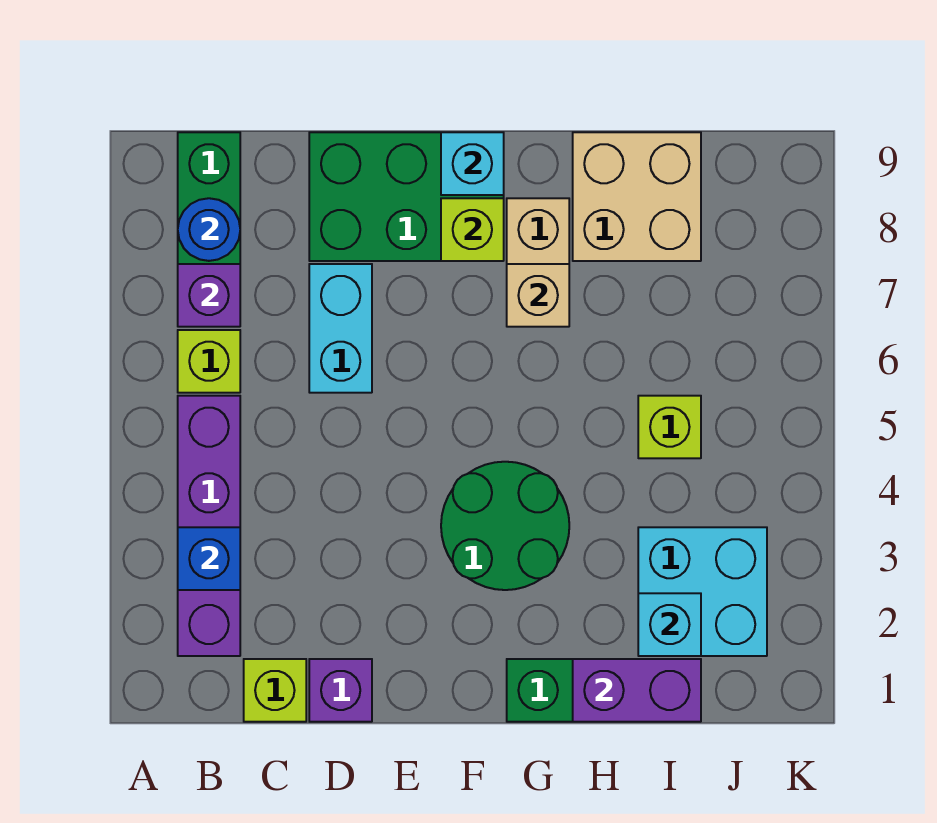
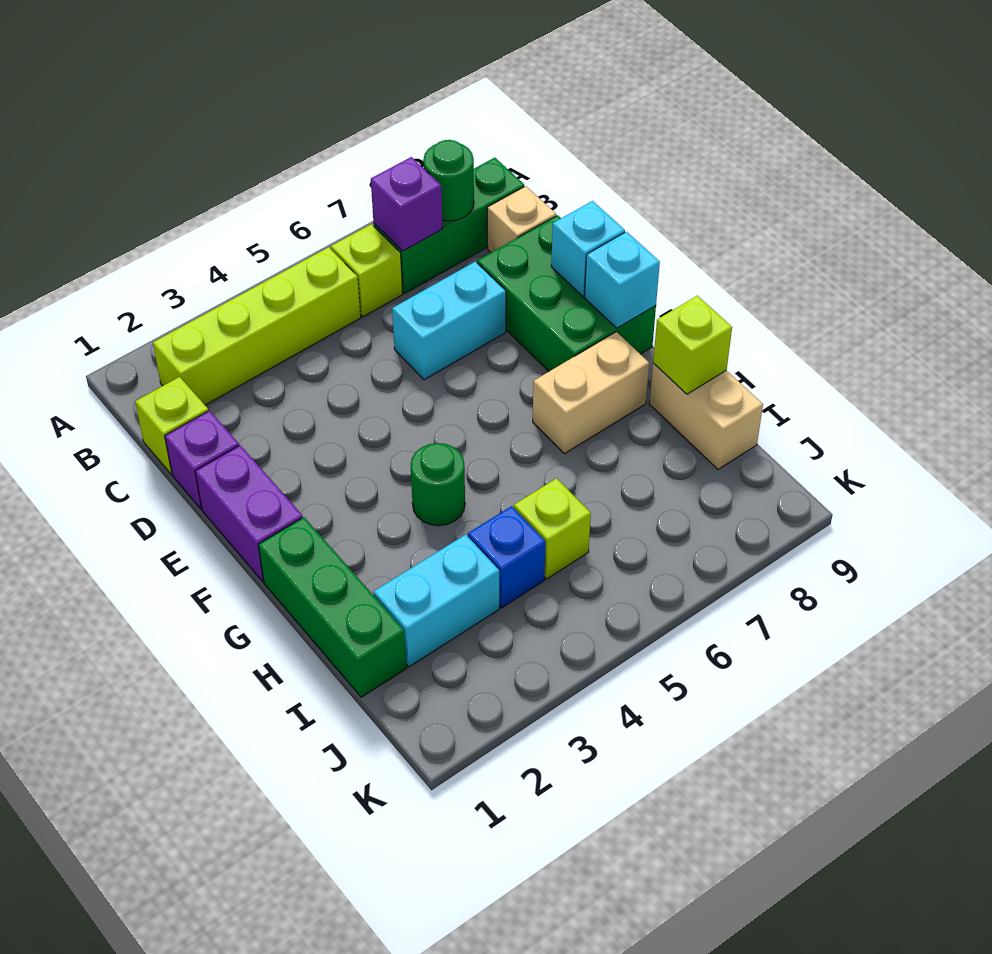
purple 1x4 brick [178,396,240,656] -> lime 1x4 brick [153,247,361,405]
blue 1x1 brick [178,527,240,590] -> blue 1x1 brick moved to [468,506,546,608]
blue 1x1 round brick [178,198,240,261] -> green 1x1 round brick [423,140,474,221]
green 2x2 round brick [441,462,569,590] -> green 1x1 round brick [411,443,465,526]
lime 1x1 brick [441,198,504,261] -> lime 1x1 brick moved to [653,296,732,394]
tan 1x1 brick [507,264,569,327] -> tan 1x1 brick moved to [487,186,556,252]
purple 1x2 brick [573,659,701,722] -> purple 1x2 brick moved to [195,445,303,581]
tan 2x2 brick [573,132,701,261] -> tan 1x2 brick [650,363,763,469]
cyan 2x2 brick [638,527,767,656] -> cyan 1x2 brick [374,534,499,667]
cyan 1x1 brick [638,593,701,656] -> cyan 1x1 brick moved to [551,201,625,296]

